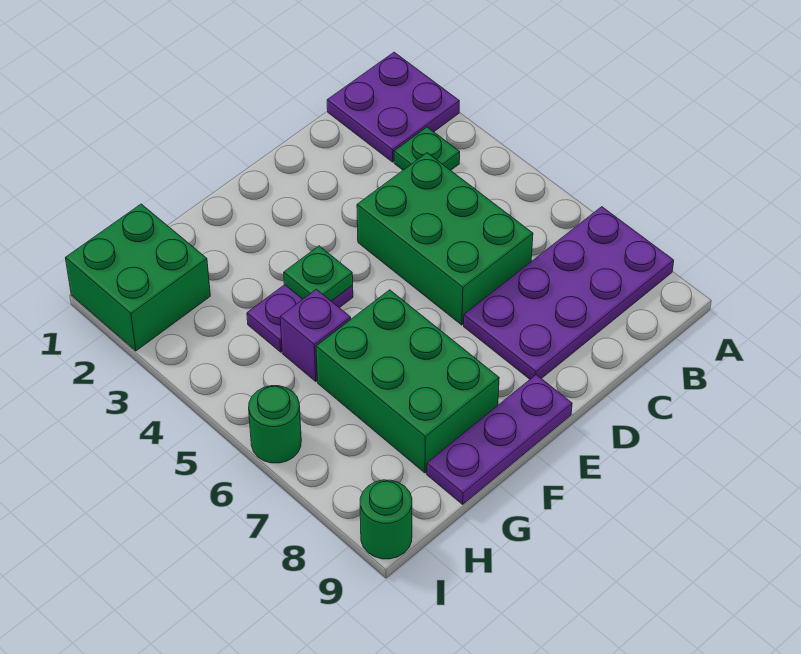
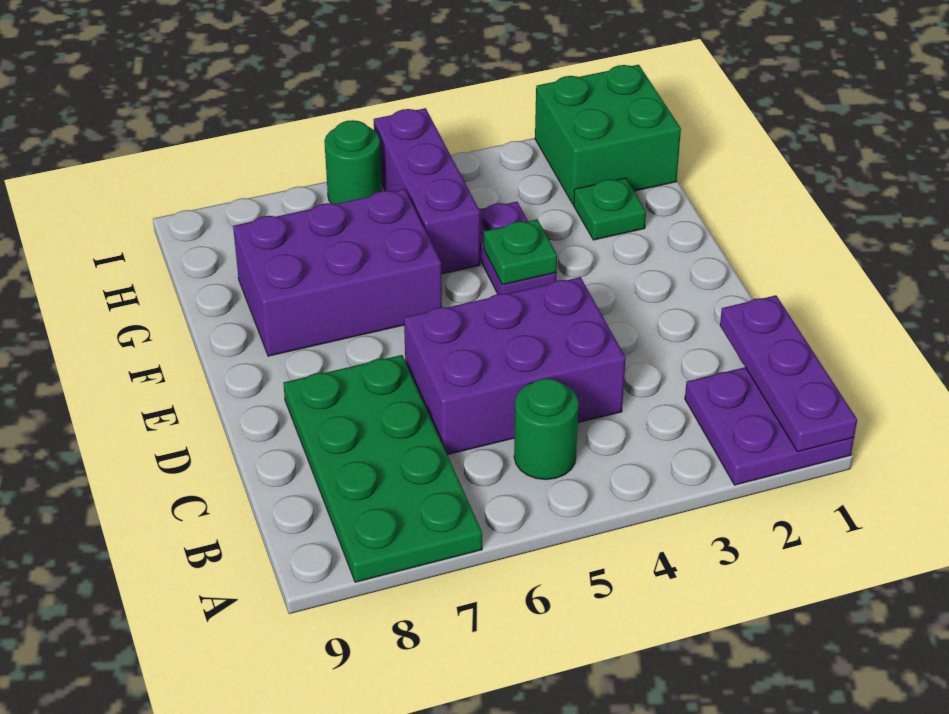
purple 2x4 plate [464,207,674,379] -> green 2x4 plate [283,355,482,582]
green 1x1 plate [394,127,460,170] -> green 1x1 plate moved to [574,178,646,240]
green 2x3 brick [357,153,533,325] -> purple 2x3 brick [404,277,626,455]
purple 1x3 plate [427,375,572,504] -> purple 1x3 plate moved to [720,295,857,452]
green 2x3 brick [316,290,499,473] -> purple 2x3 brick [233,189,442,356]
purple 1x1 brick [280,289,351,382] -> purple 1x3 brick [374,108,480,274]
green 1x1 round brick [360,480,412,559] -> green 1x1 round brick moved to [514,378,579,480]

